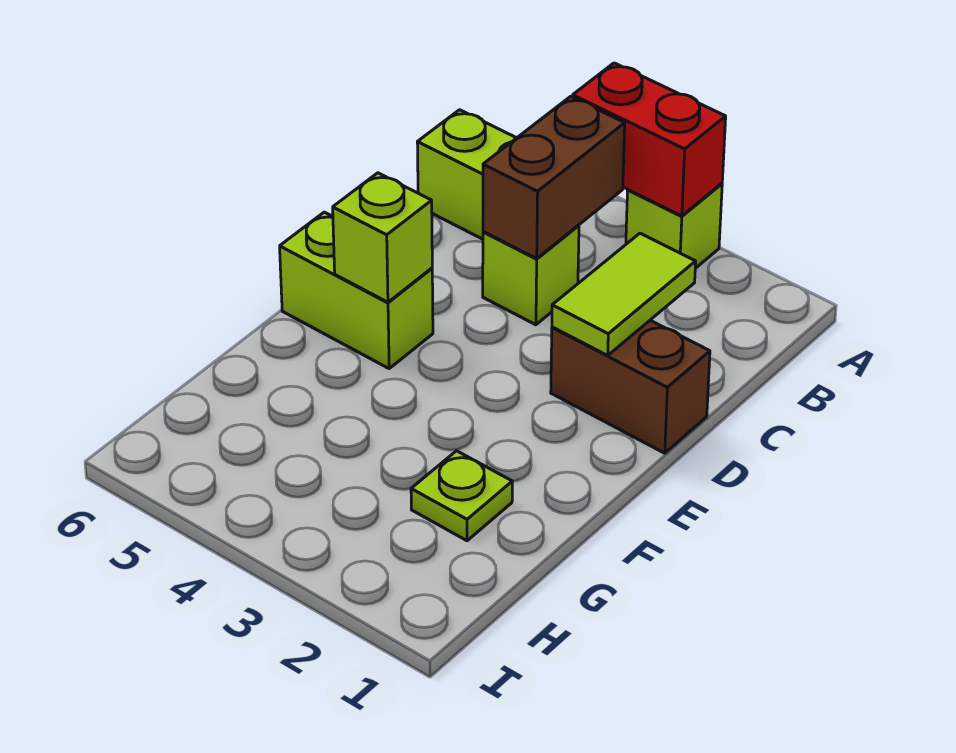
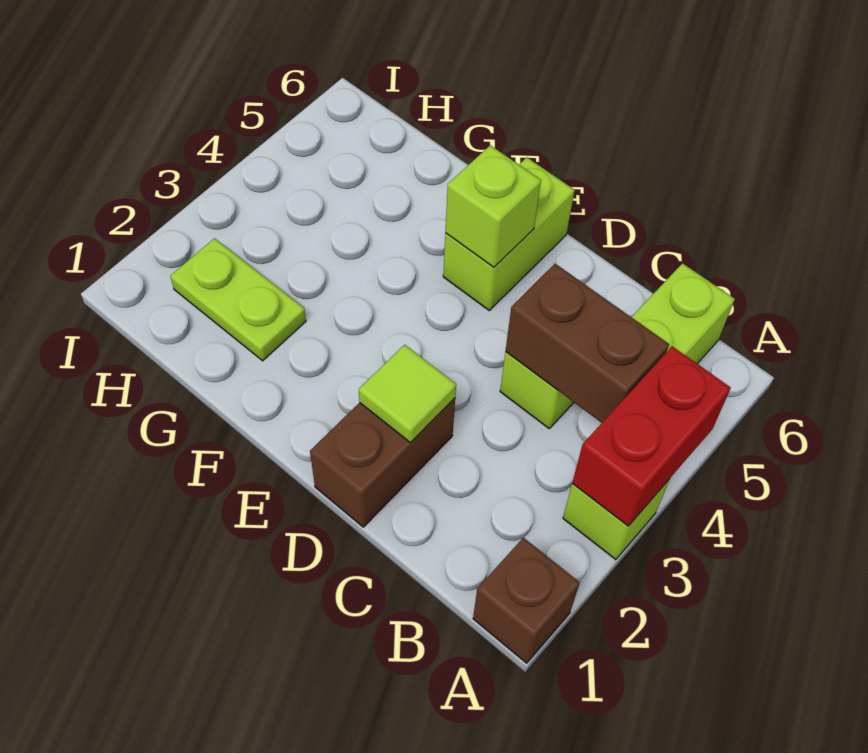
none -> brown 1x1 brick [473,537,580,663]
lime 1x2 tile [552,233,696,355] -> lime 1x1 tile [359,345,456,443]
lime 1x1 plate [411,451,512,541] -> lime 1x2 plate [170,238,306,361]

